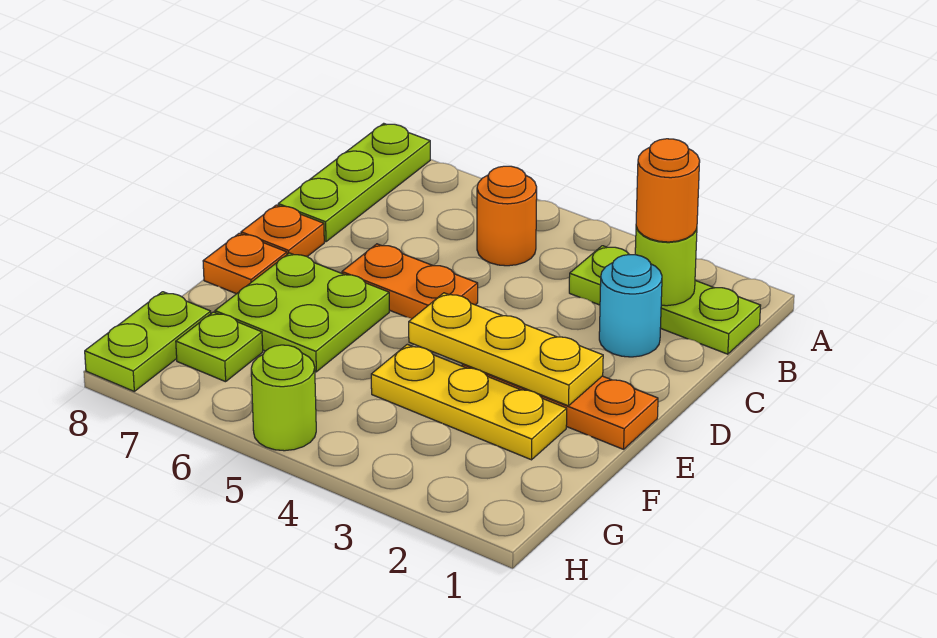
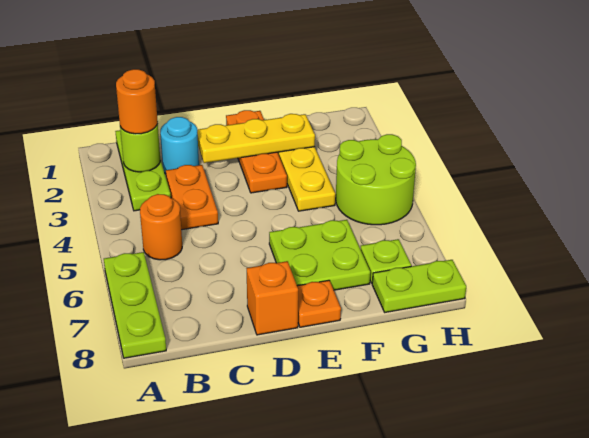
lime 1x3 plate [278,123,430,242] -> lime 1x3 plate turned to [104,252,166,358]
orange 1x2 plate [342,244,478,319] -> orange 1x2 plate moved to [166,165,218,230]
orange 1x1 plate [241,205,324,256] -> orange 1x1 brick [247,261,298,335]
yellow 1x3 plate [409,293,603,406] -> yellow 1x3 plate turned to [197,114,315,163]
lime 1x1 round brick [251,345,316,451] -> lime 2x2 round brick [336,134,416,225]

